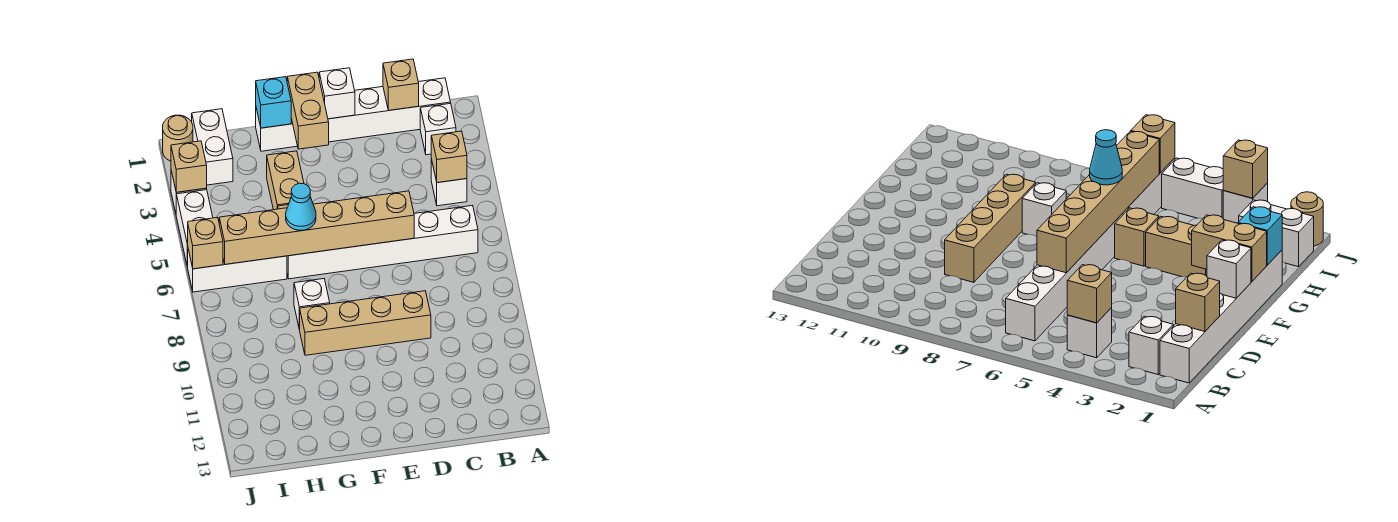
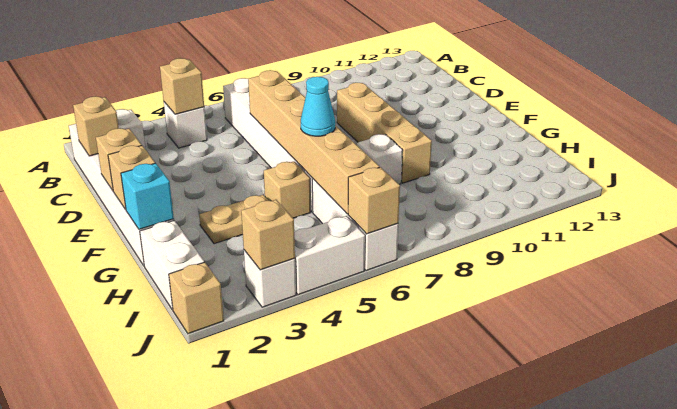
white 1x1 brick [319,68,355,119] -> tan 1x1 brick [96,128,142,190]
tan 1x2 brick [287,72,329,149] -> tan 1x1 brick [108,146,155,210]
tan 1x2 brick [267,151,304,210] -> tan 1x2 plate [199,195,268,244]
white 1x2 brick [192,109,233,185] -> white 1x2 brick turned to [140,221,204,310]
tan 1x1 round brick [163,115,193,161] -> tan 1x1 brick [169,262,224,334]

